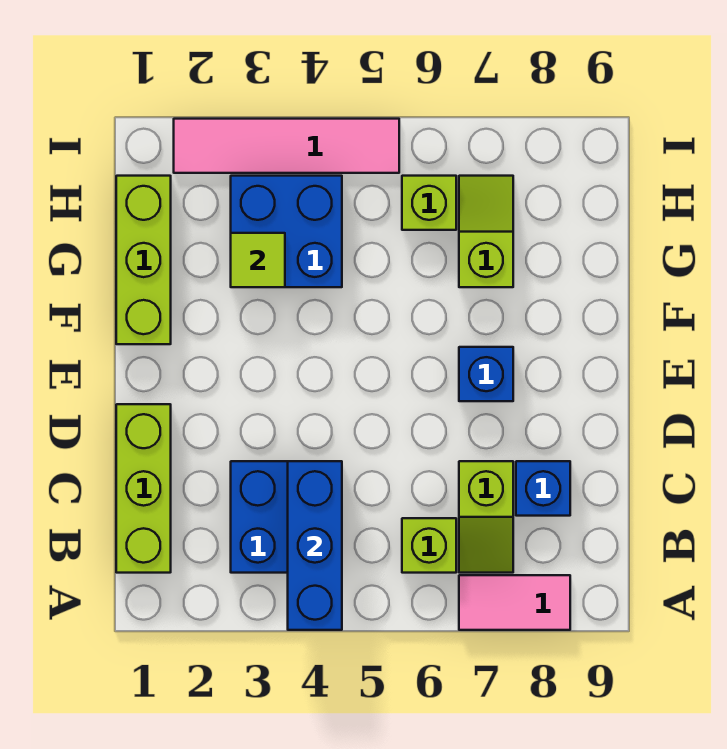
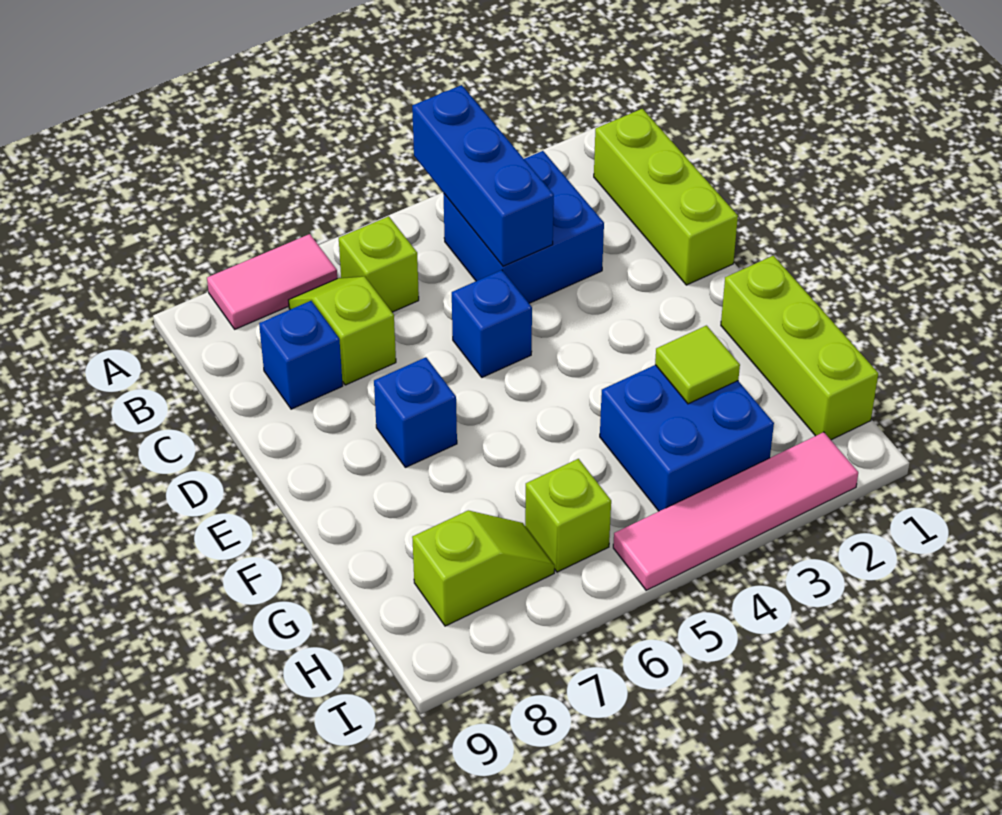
none -> blue 1x1 brick [452,270,532,377]
lime 1x2 slope [459,176,513,287] -> lime 1x2 slope turned to [412,511,555,626]

